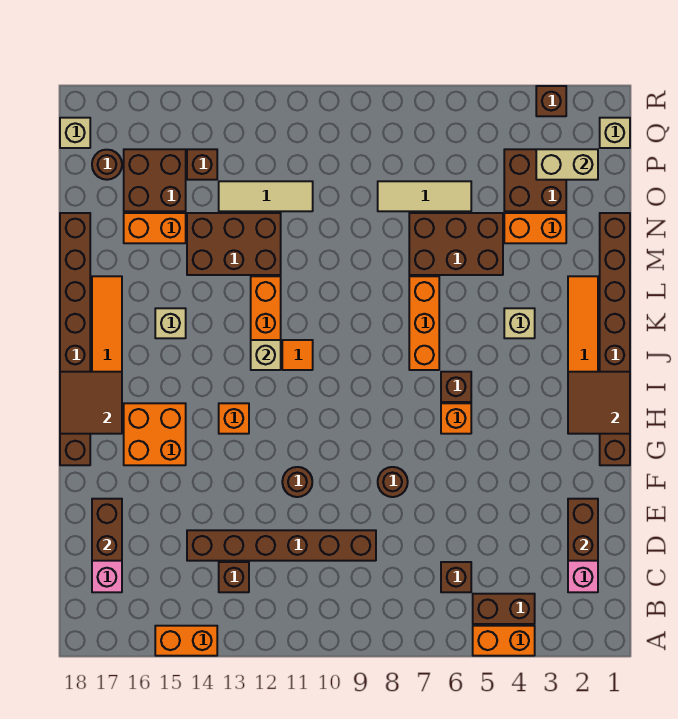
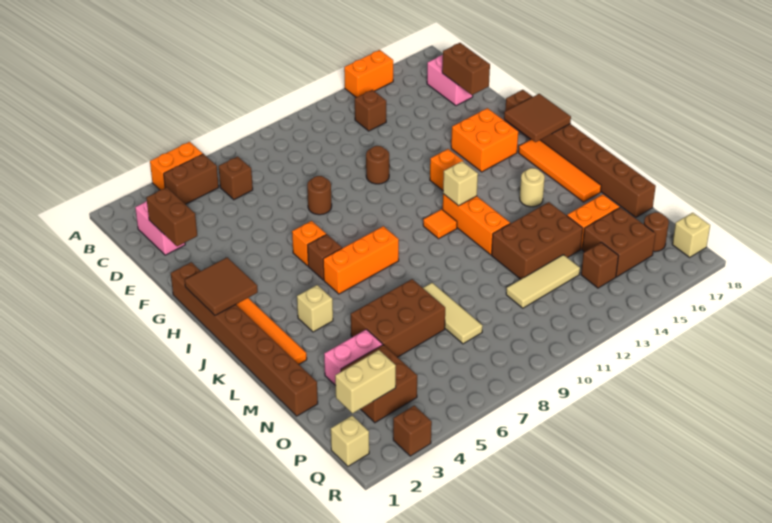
brown 1x6 brick [187,530,376,561] -> none
orange 1x3 brick [409,276,439,370] -> orange 1x3 brick turned to [323,226,399,294]
tan 1x1 brick [155,308,186,338] -> tan 1x1 round brick [520,168,545,207]
orange 1x2 brick [504,213,566,243] -> pink 1x2 brick [324,329,383,386]
tan 1x3 tile [378,181,471,211] -> tan 1x3 tile turned to [423,283,482,344]

